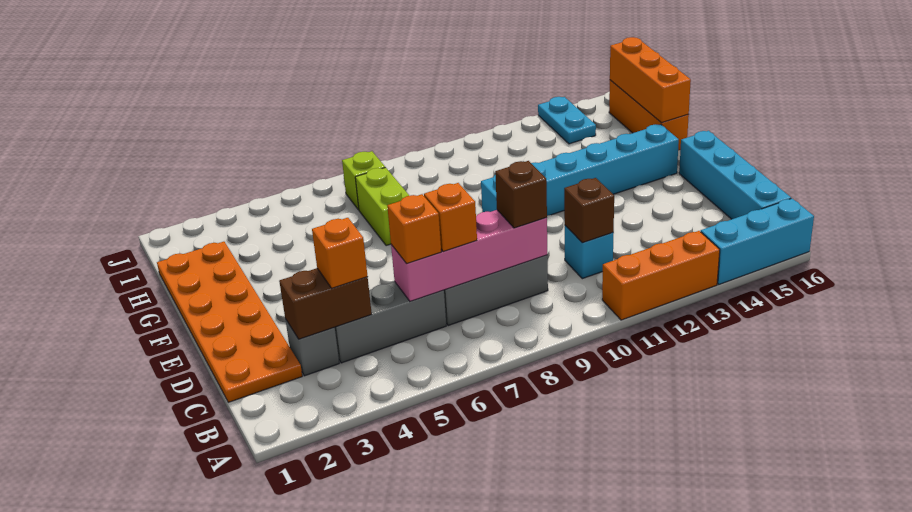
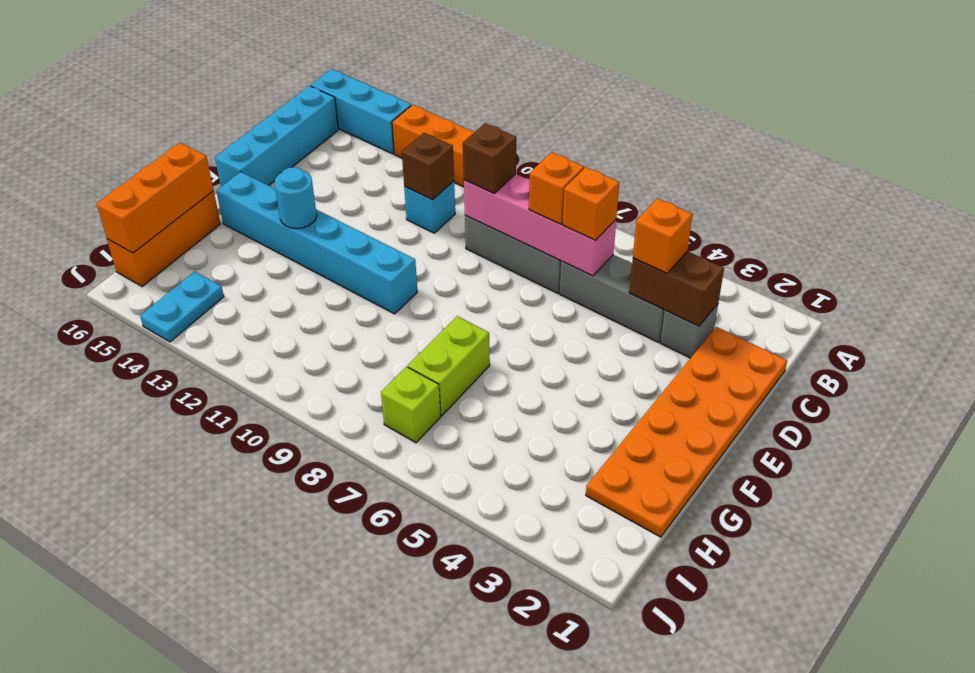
none -> cyan 1x1 round brick [275,167,317,229]

